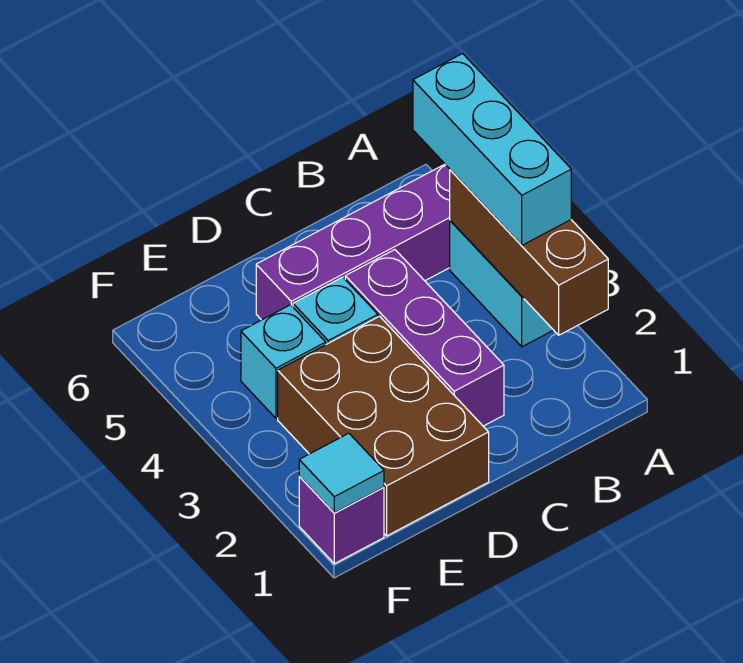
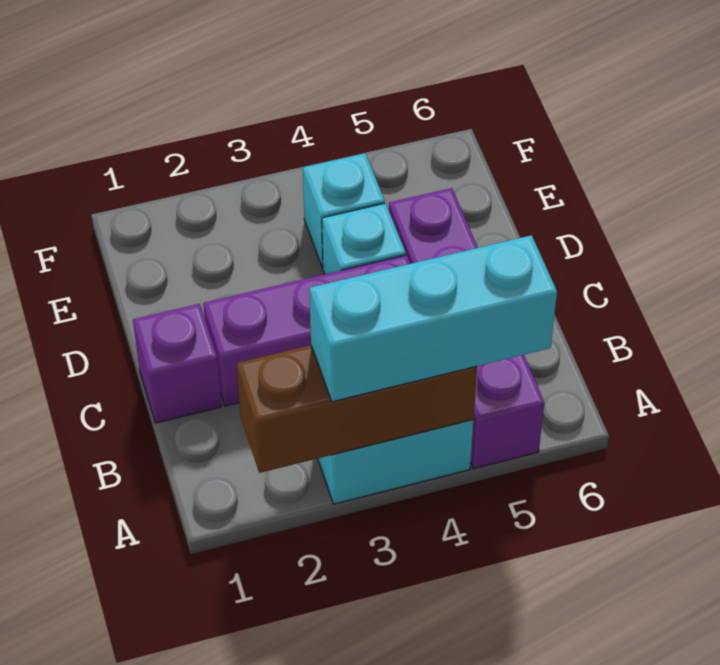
brown 2x3 brick [278,316,489,536] -> none
purple 1x1 brick [299,477,384,564] -> purple 1x1 brick moved to [133,304,221,423]
cyan 1x1 tile [299,433,384,513] -> none

